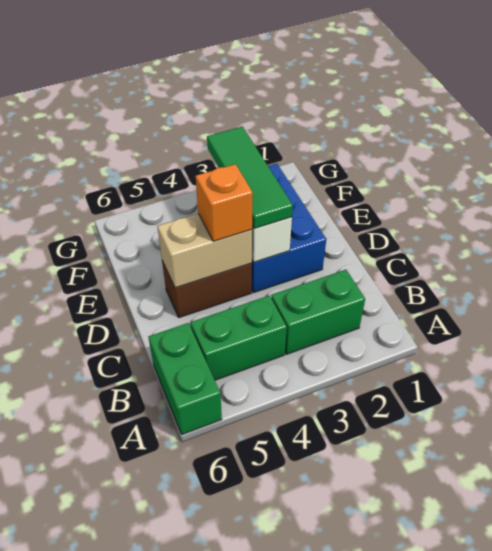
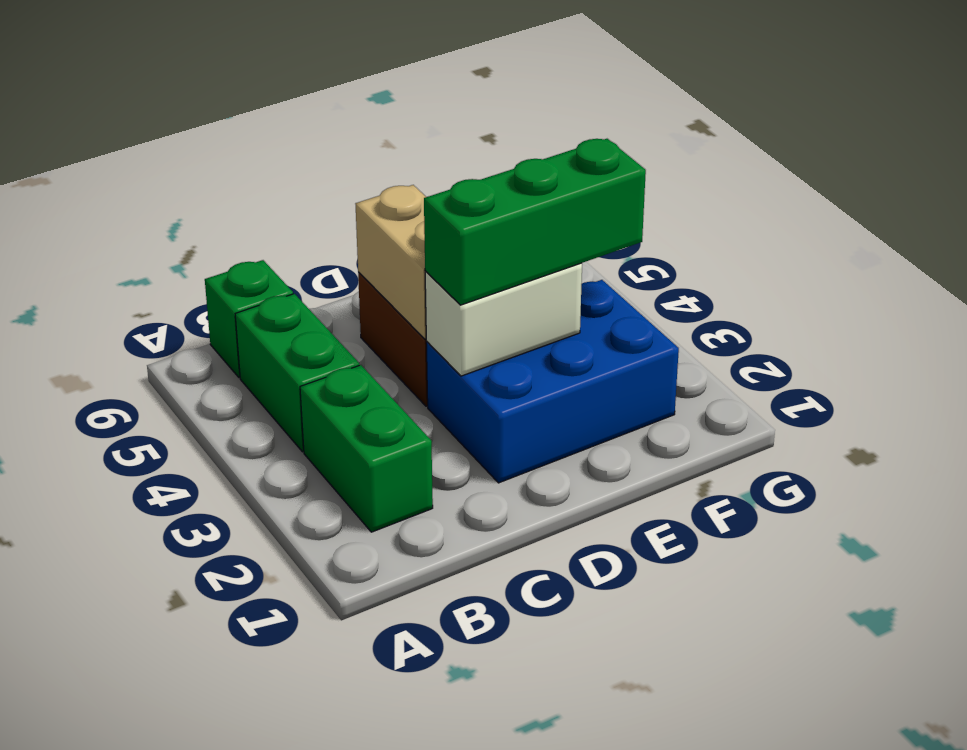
green 1x2 brick [149,323,222,434] -> green 1x1 brick [205,260,293,378]
green 1x3 tile [207,127,293,229] -> green 1x3 brick [424,139,646,305]
orange 1x1 brick [196,164,253,241] -> none

